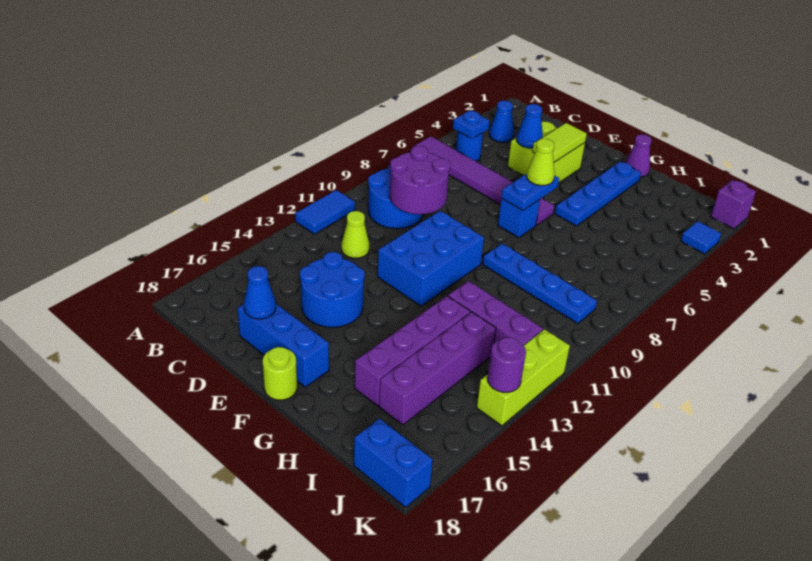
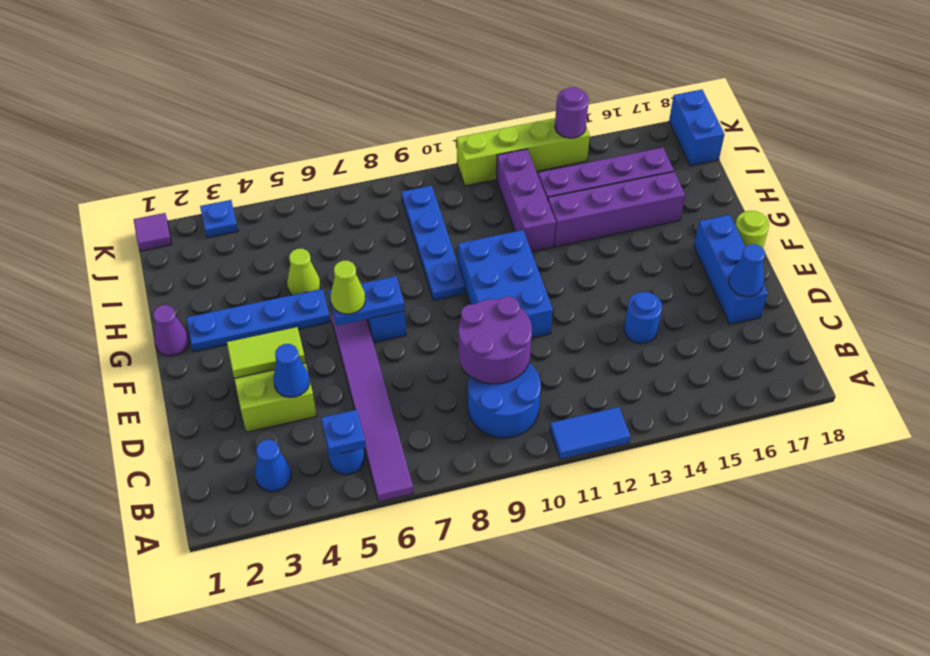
lime 1x1 cone [341,211,369,258] -> lime 1x1 cone moved to [287,249,320,295]
blue 2x2 round brick [300,252,365,327] -> blue 1x1 round brick [624,292,662,344]
blue 2x3 brick [378,211,484,306] -> blue 2x3 brick turned to [458,230,553,338]
purple 1x1 brick [711,180,756,229] -> purple 1x1 tile [134,213,172,251]
blue 1x1 tile [681,221,721,254] -> blue 1x1 plate [200,200,238,238]
lime 1x3 brick [477,329,570,426] -> lime 1x4 brick [457,118,590,186]

